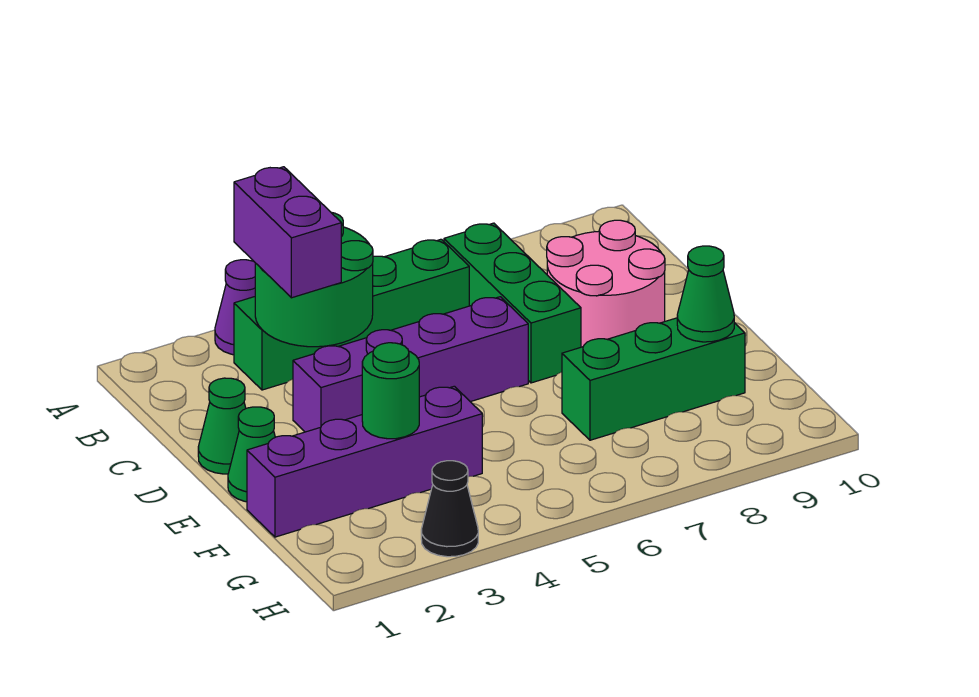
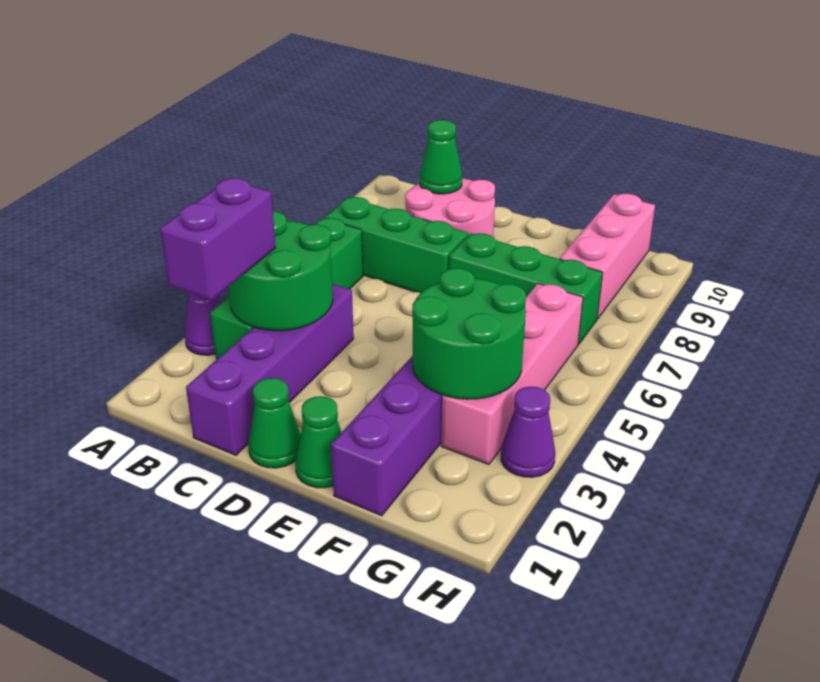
purple 1x2 brick [234,167,341,298] -> purple 1x2 brick turned to [160,178,276,300]
purple 1x4 brick [293,297,528,432] -> purple 1x4 brick moved to [186,284,354,455]
green 1x1 round brick [362,343,419,439] -> green 2x2 round brick [412,268,526,399]
green 1x3 brick [562,318,745,440] -> green 1x3 brick turned to [449,233,603,345]
green 1x1 cone [677,246,734,342] -> green 1x1 cone moved to [420,120,462,194]
none -> pink 1x4 brick [441,283,583,465]
none -> pink 1x3 brick [560,194,655,319]
black 1x1 cone [421,461,478,557] -> purple 1x1 cone [501,387,555,477]

